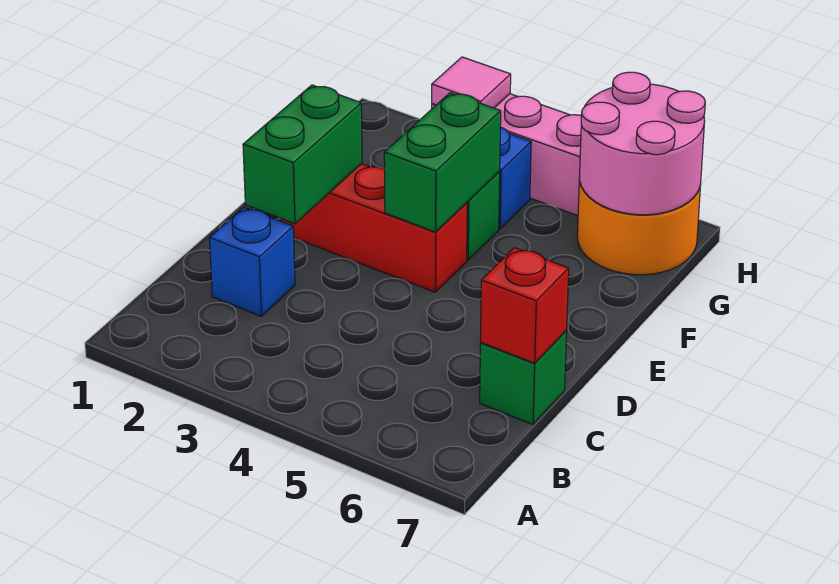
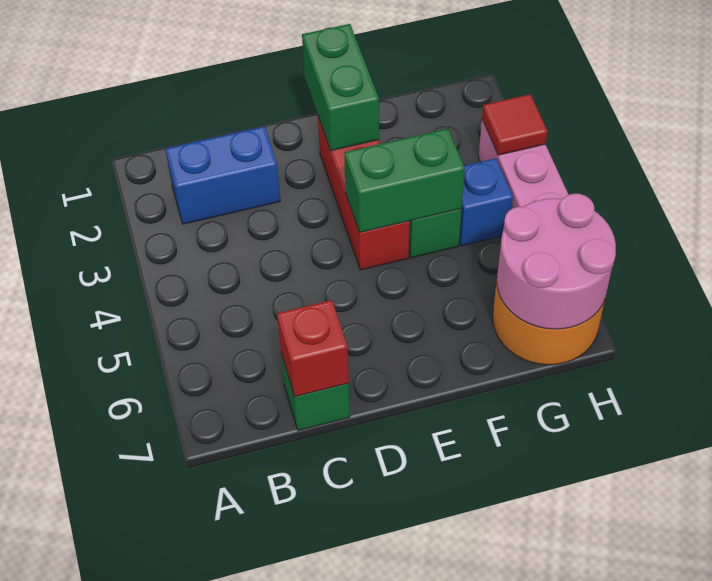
blue 1x1 brick [210,207,295,316] -> blue 1x2 brick [165,126,280,224]
green 1x2 brick [243,85,362,224] -> green 1x2 brick turned to [302,24,379,151]
pink 1x1 tile [432,57,511,108] -> red 1x1 tile [482,94,548,155]

